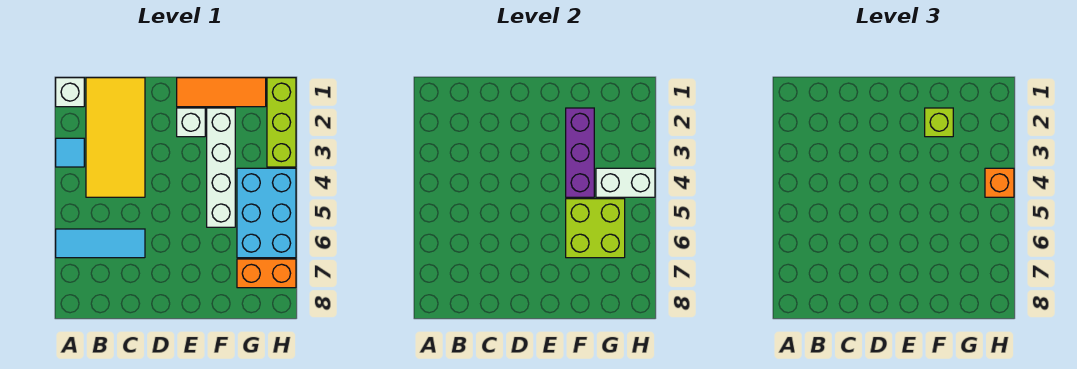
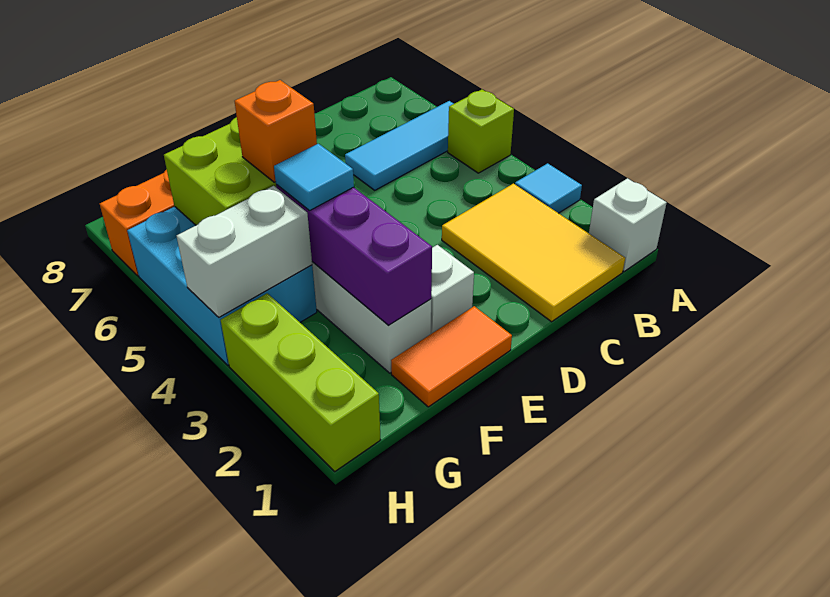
yellow 2x4 tile [86,78,145,197] -> yellow 2x3 tile [442,184,625,322]
orange 1x3 tile [177,78,266,107] -> orange 1x2 tile [391,306,512,407]
lime 1x1 brick [925,108,953,137] -> lime 1x1 brick moved to [448,90,514,173]
none -> cyan 1x1 tile [274,144,354,210]
orange 1x1 brick [985,168,1014,197] -> orange 1x1 brick moved to [235,80,317,182]

